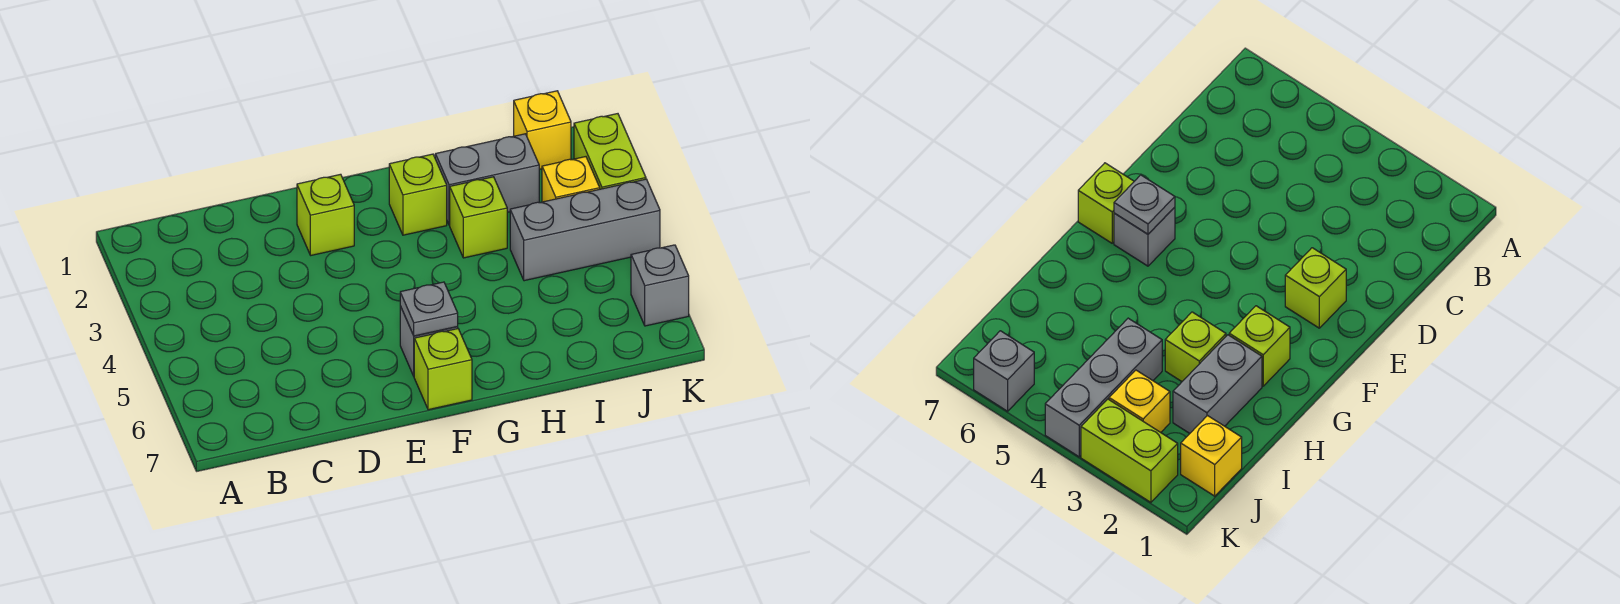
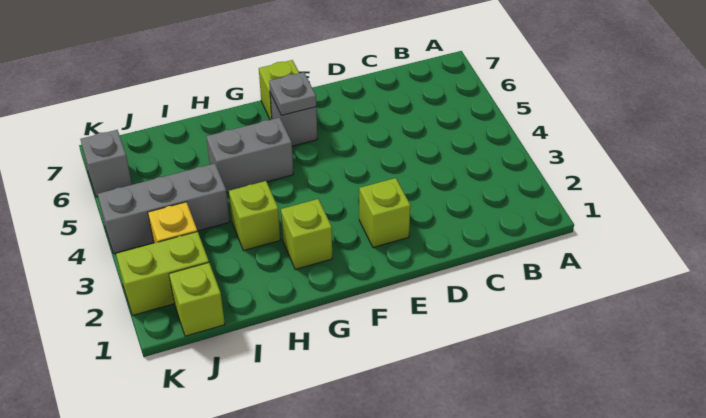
grey 1x2 brick [435,134,539,225] -> grey 1x2 brick moved to [206,118,293,192]
yellow 1x1 brick [514,91,571,169] -> lime 1x1 brick [169,263,225,336]
lime 1x2 brick [574,114,646,189] -> lime 1x2 brick turned to [116,232,209,315]

